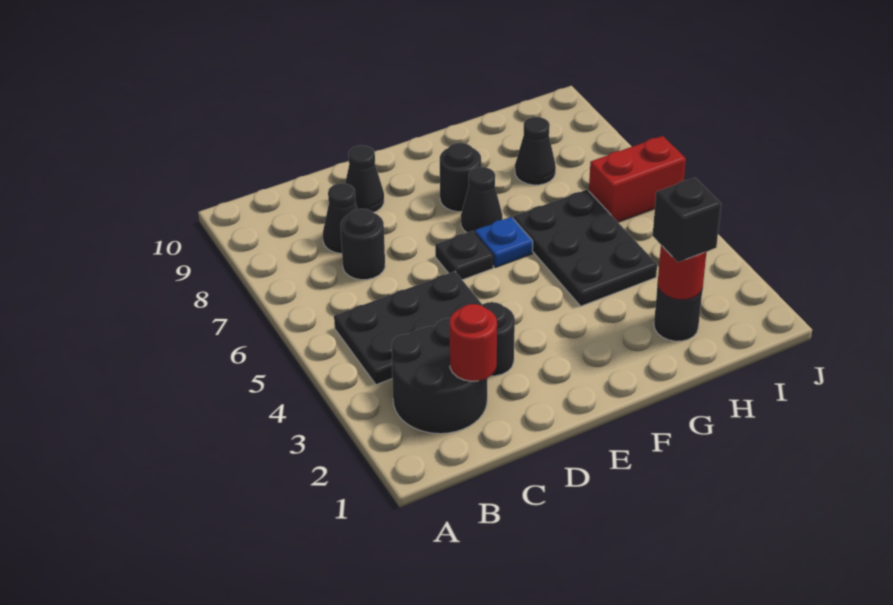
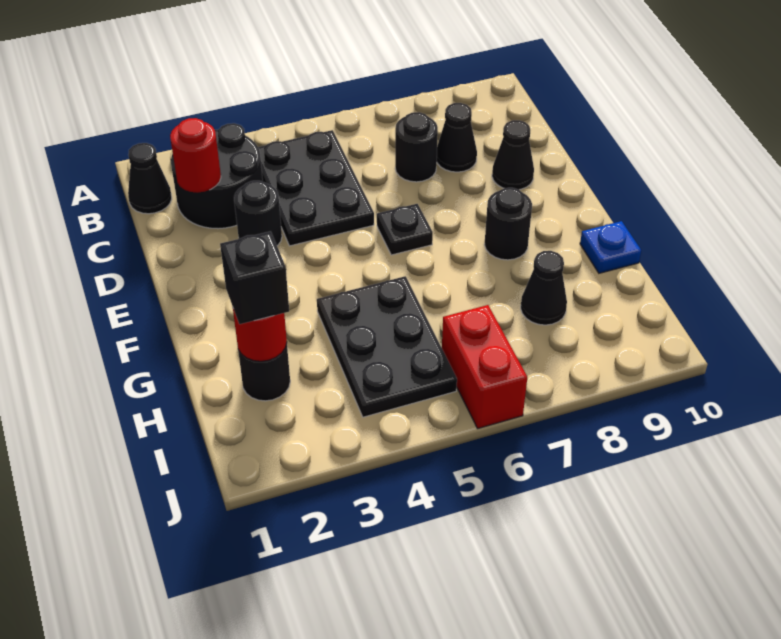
blue 1x1 plate [475,217,533,267] -> blue 1x1 plate moved to [580,221,641,273]
black 1x1 cone [461,167,502,233] -> black 1x1 cone moved to [128,143,172,214]
black 2x3 plate [513,190,657,306] -> black 2x3 plate turned to [317,276,457,417]

